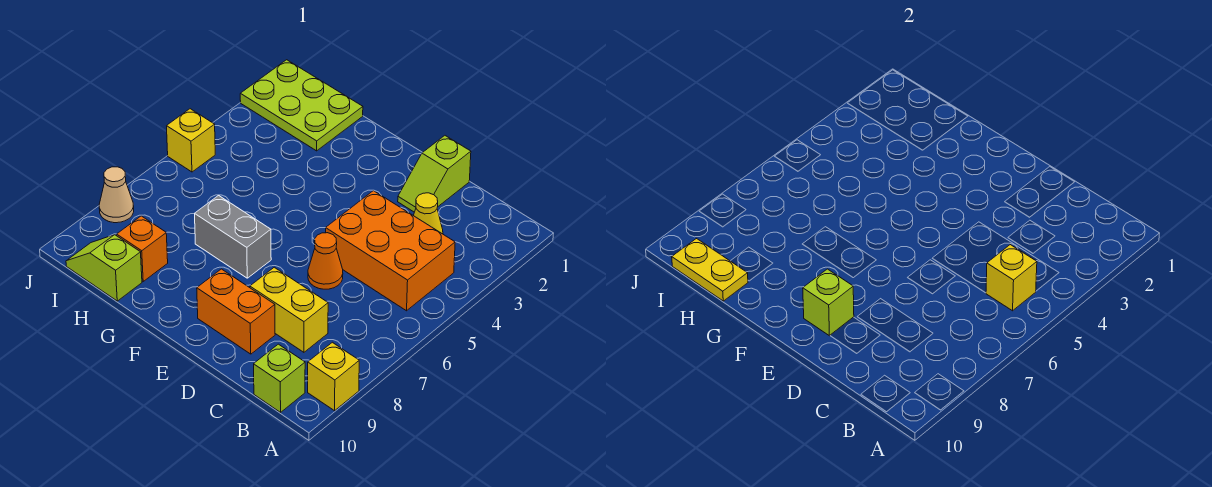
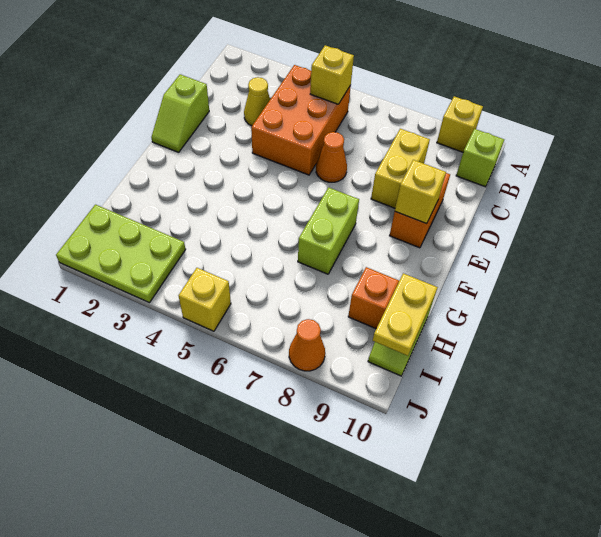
lime 1x2 slope [398,136,471,212] -> lime 1x2 slope turned to [151,74,209,152]
lime 1x1 brick [803,269,854,336] -> yellow 1x1 brick [395,160,446,224]
grey 1x2 brick [195,196,271,278] -> lime 1x2 brick [298,187,359,274]
lime 2x3 plate [240,60,363,151] -> lime 2x3 plate turned to [56,205,186,303]
tan 1x1 cone [99,167,134,223] -> orange 1x1 cone [289,319,325,371]

